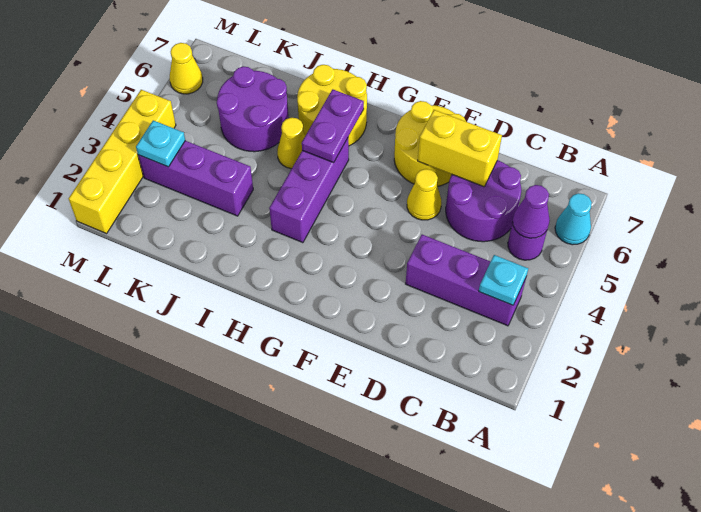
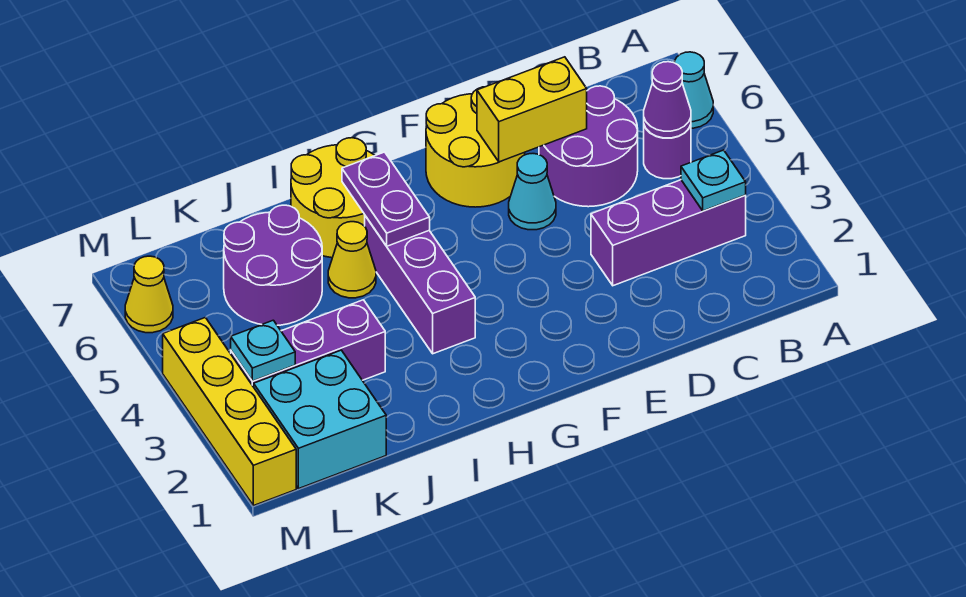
yellow 1x1 cone [407,169,442,220] -> cyan 1x1 cone [509,154,556,230]
none -> cyan 2x2 brick [254,350,386,489]

